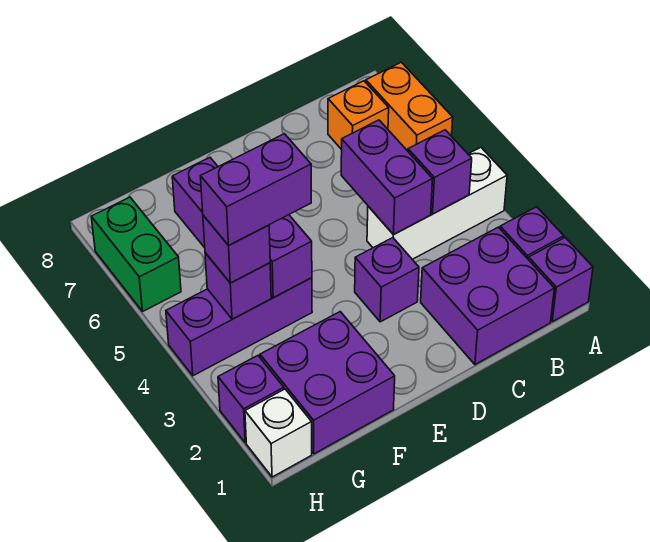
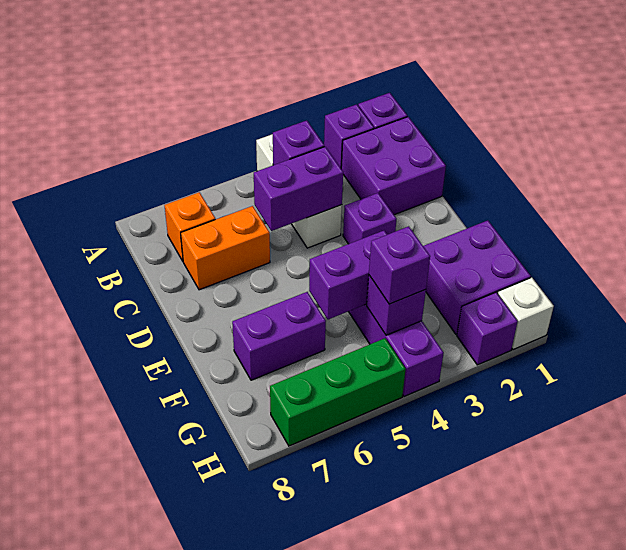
orange 1x2 brick [366,62,453,151] -> orange 1x2 brick moved to [181,206,270,290]
purple 1x2 brick [201,134,311,245] -> none
green 1x2 brick [91,197,181,311] -> green 1x3 brick [270,338,405,446]

